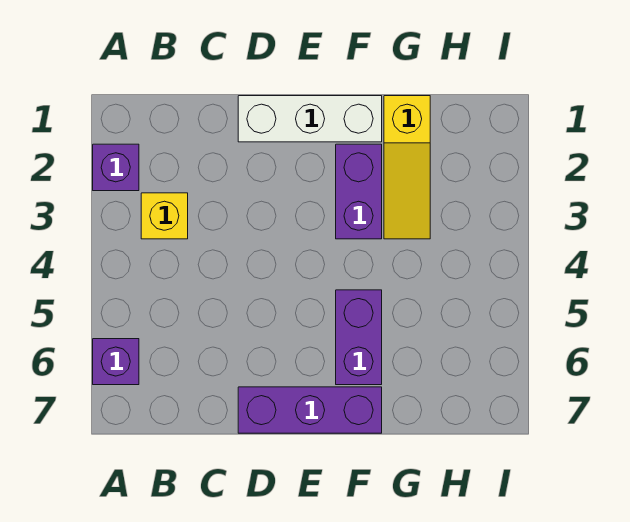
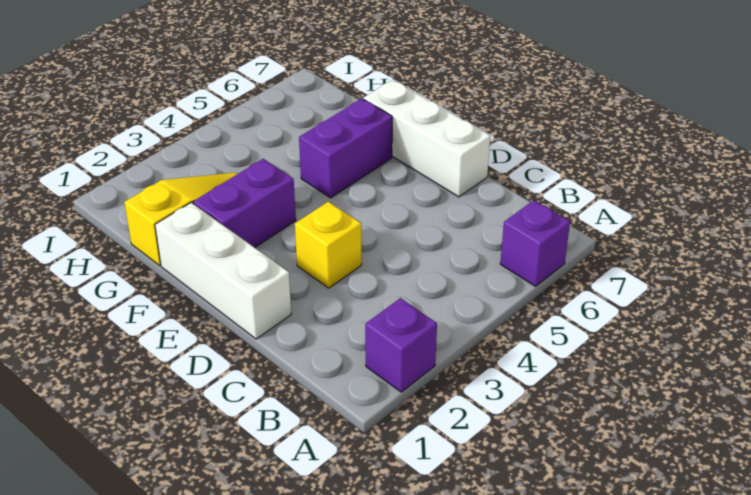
yellow 1x1 brick [141,193,188,239] -> yellow 1x1 brick moved to [295,202,362,288]
purple 1x3 brick [238,387,382,433] -> white 1x3 brick [363,80,490,197]

